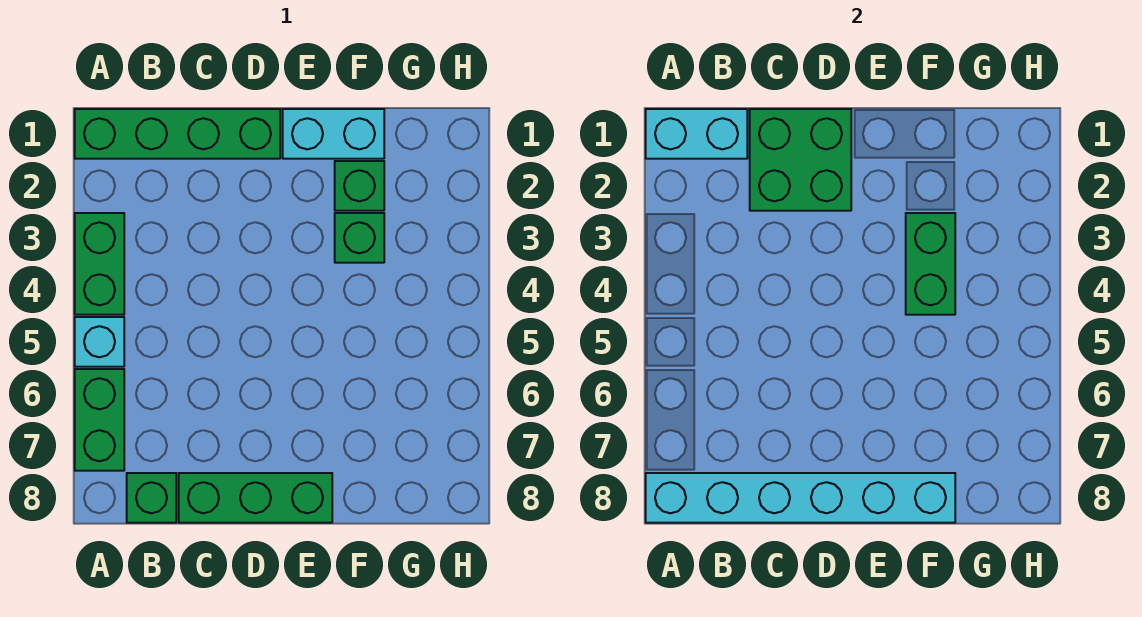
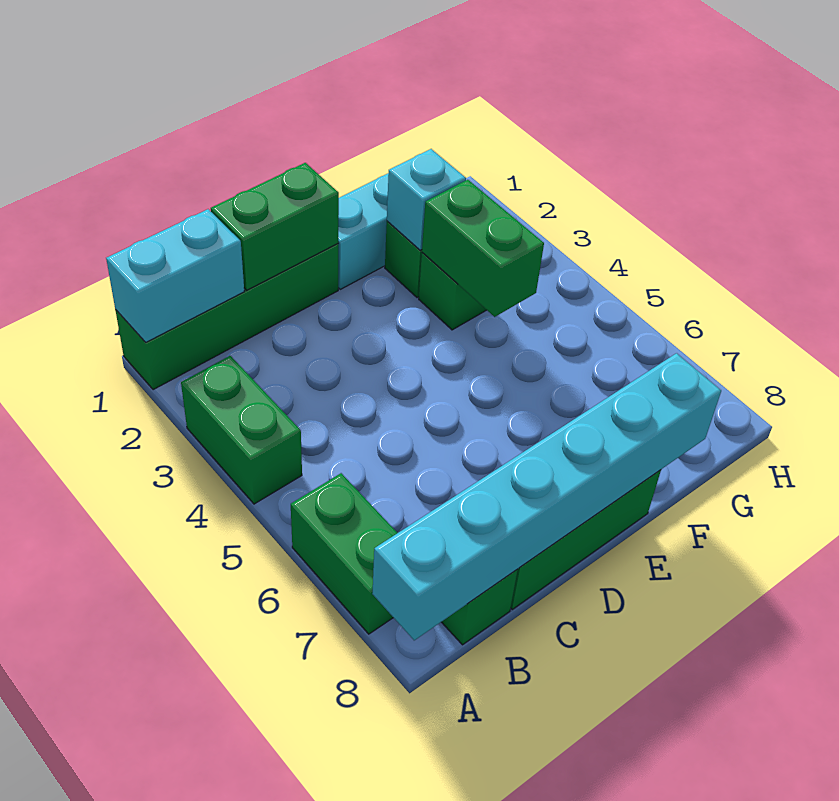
cyan 1x1 brick [75,317,124,367] -> cyan 1x1 brick moved to [387,149,466,250]
green 2x2 brick [750,109,851,211] -> green 1x2 brick [211,163,339,290]

